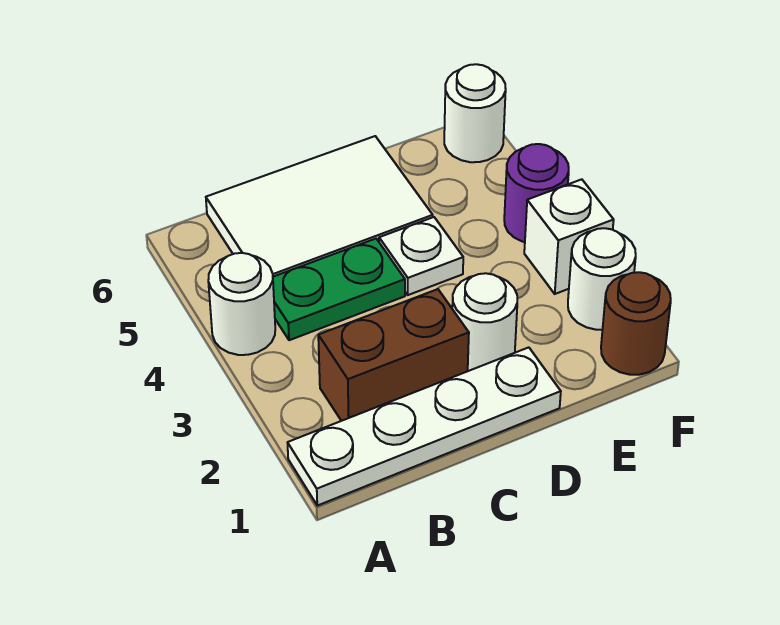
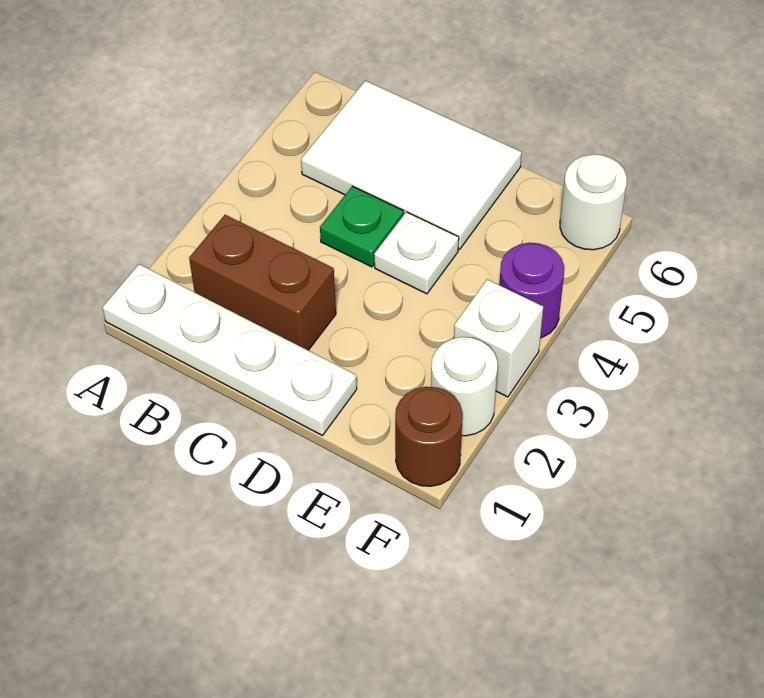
white 1x1 round brick [208,253,275,355] -> none
green 1x2 plate [273,239,405,340] -> green 1x1 plate [320,186,404,267]
white 1x1 round brick [452,273,517,371] -> none

